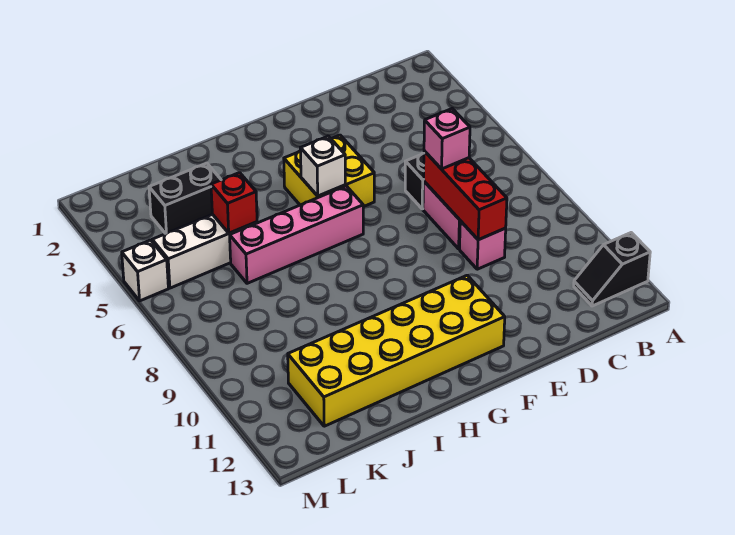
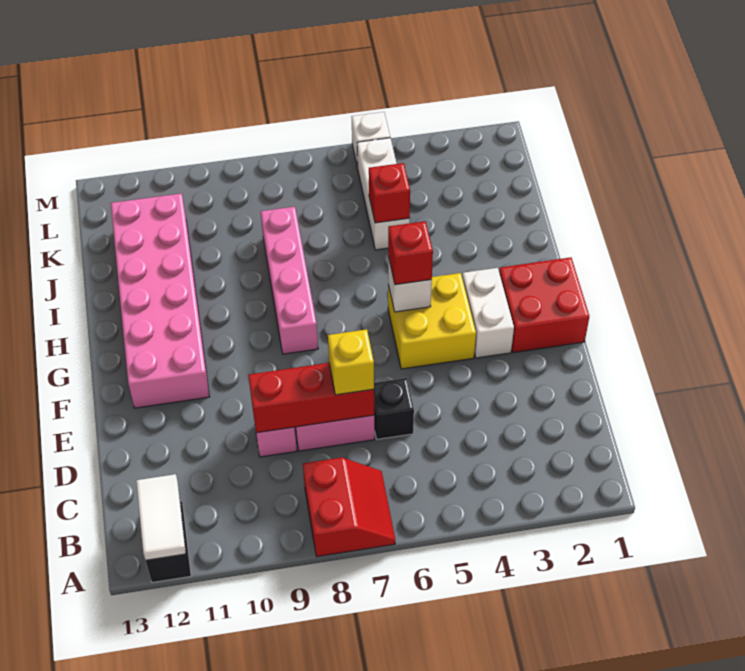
none -> red 2x2 slope [303,457,395,557]
none -> white 1x2 tile [136,474,186,560]
pink 1x1 brick [424,109,470,169] -> yellow 1x1 brick [328,329,374,395]
none -> red 2x2 brick [499,257,589,353]
none -> white 1x2 brick [462,268,514,358]
yellow 2x6 brick [288,275,505,426] -> pink 2x6 brick [111,193,210,408]
none -> red 1x1 brick [388,221,433,285]
pink 1x4 brick [230,186,363,283] -> pink 1x4 brick moved to [261,207,318,354]
black 1x2 brick [149,163,221,234] -> none

